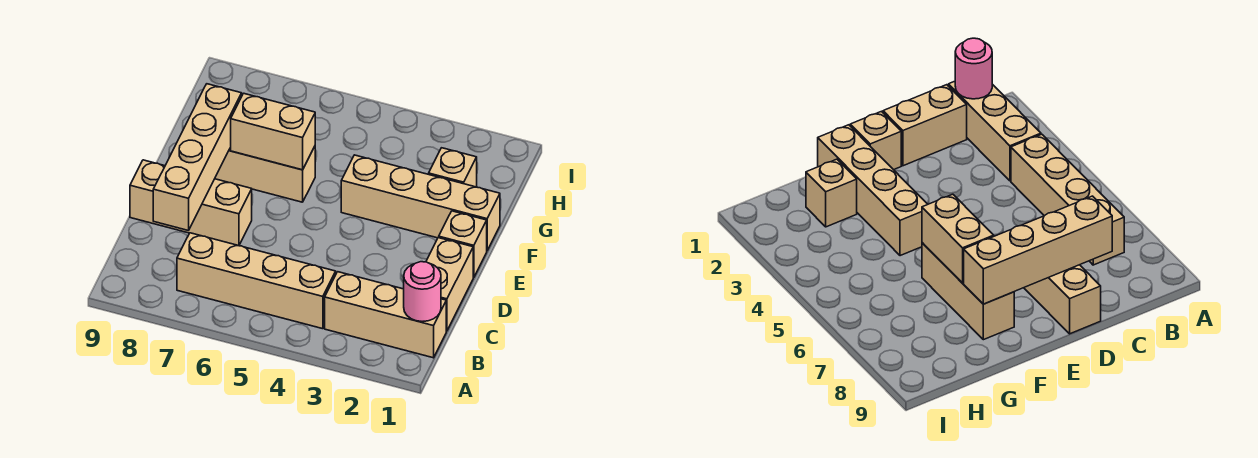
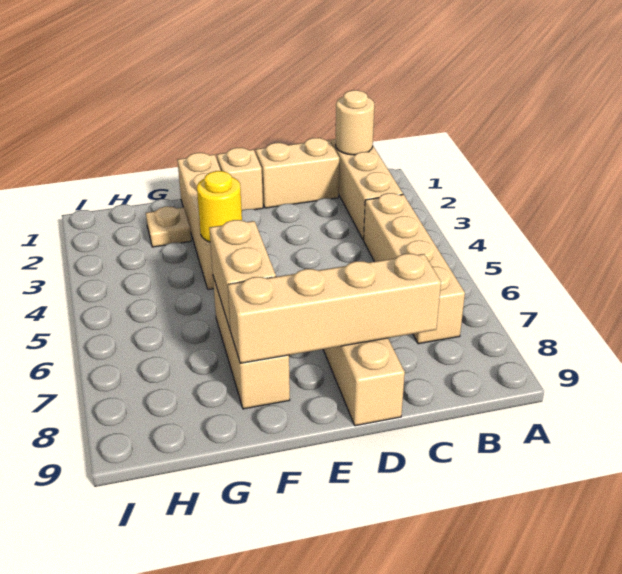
pink 1x1 round brick [404,262,441,321] -> tan 1x1 round brick [335,90,374,155]
none -> yellow 1x1 round brick [197,171,242,242]
tan 1x1 brick [429,148,477,187] -> tan 1x1 plate [146,206,191,247]

